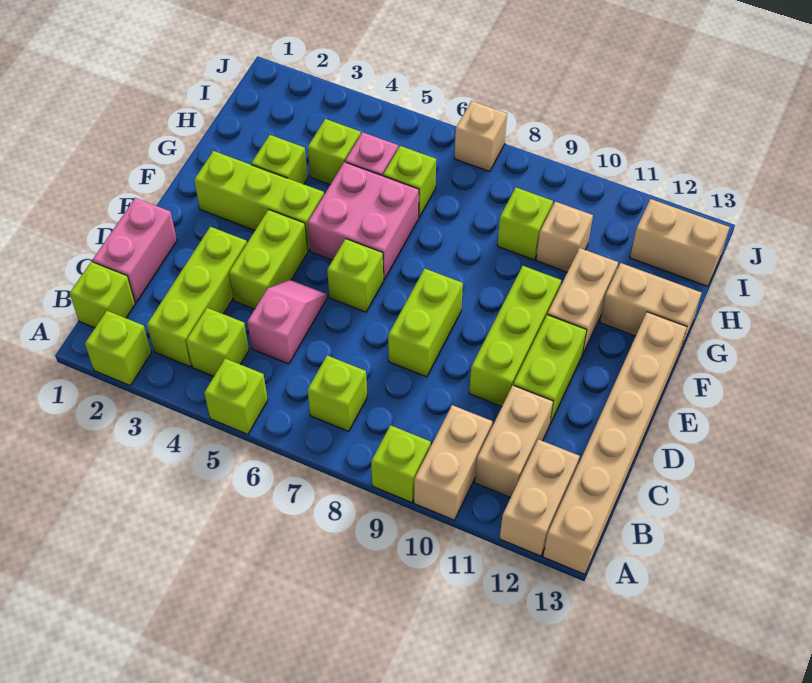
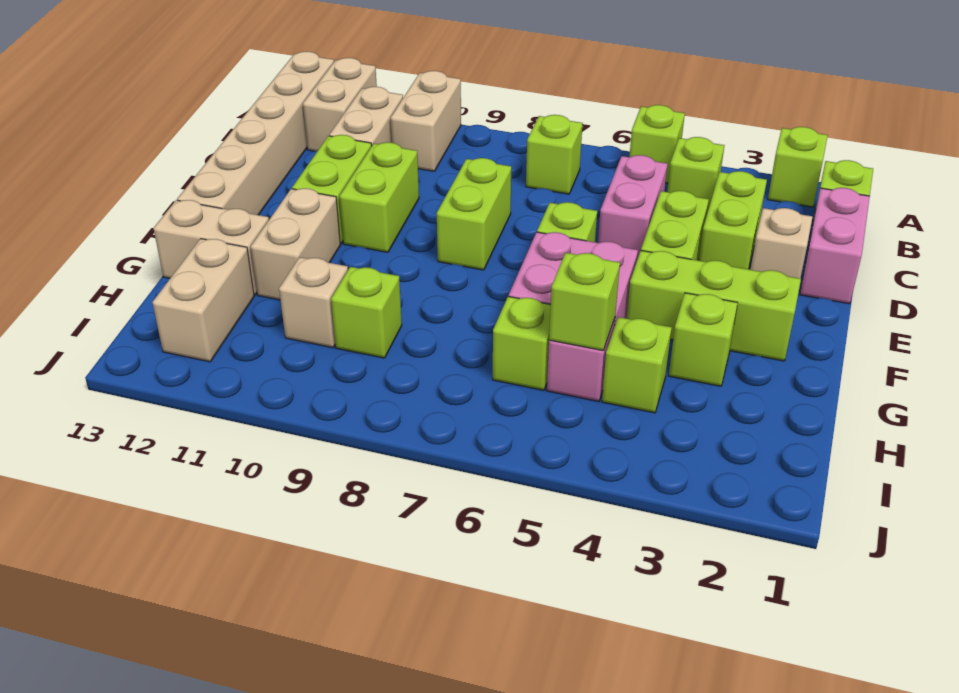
lime 1x1 brick [371,425,431,503] -> lime 1x1 brick moved to [549,253,620,350]
lime 1x3 brick [147,227,247,367] -> lime 1x2 brick [699,171,767,269]
pink 1x2 slope [247,280,327,364] -> pink 1x2 brick [598,155,667,259]
lime 1x3 brick [469,266,561,406] -> lime 1x2 brick [339,142,419,252]
tan 1x2 brick [630,199,730,286] -> tan 1x2 brick turned to [152,239,254,362]
tan 1x1 brick [454,101,507,171] -> tan 1x1 brick moved to [750,208,812,278]

